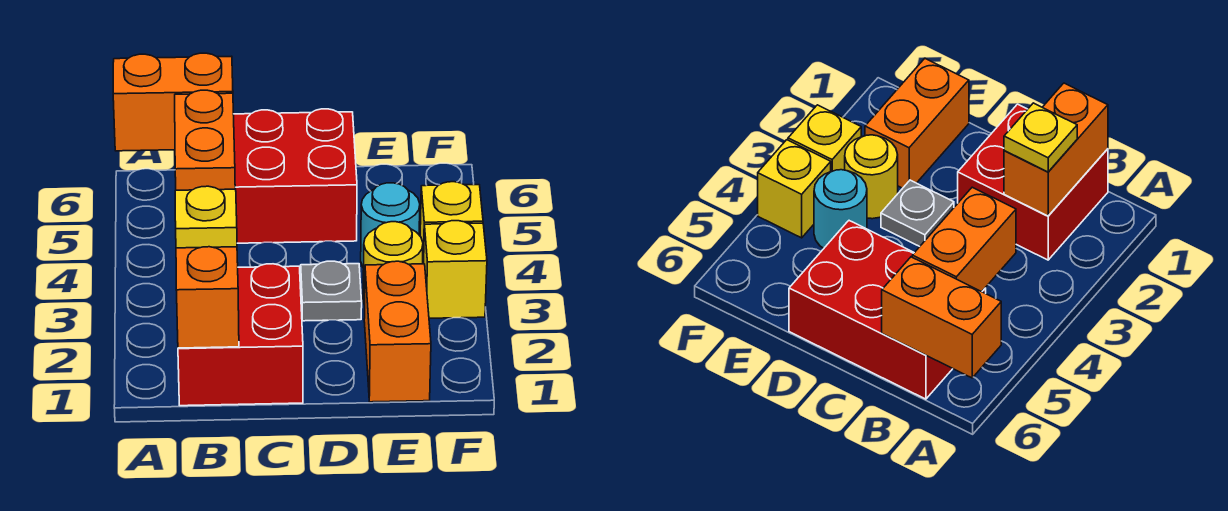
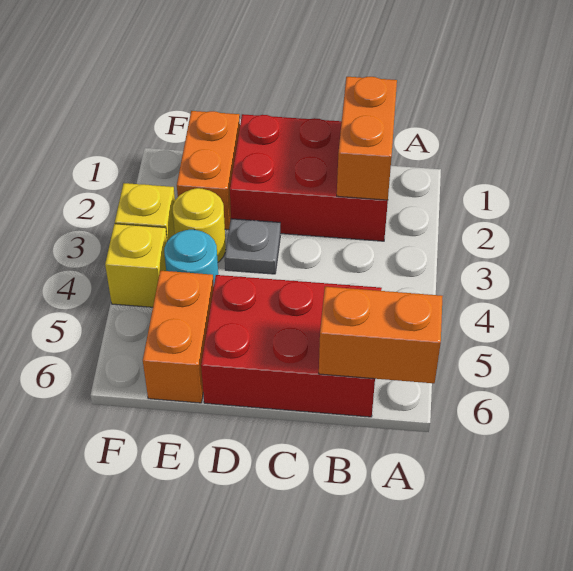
red 2x2 brick [178,264,303,406] -> red 2x3 brick [230,114,388,241]
yellow 1x1 plate [175,186,237,248] -> none
orange 1x2 brick [175,90,235,190] -> orange 1x2 brick moved to [143,271,214,403]

